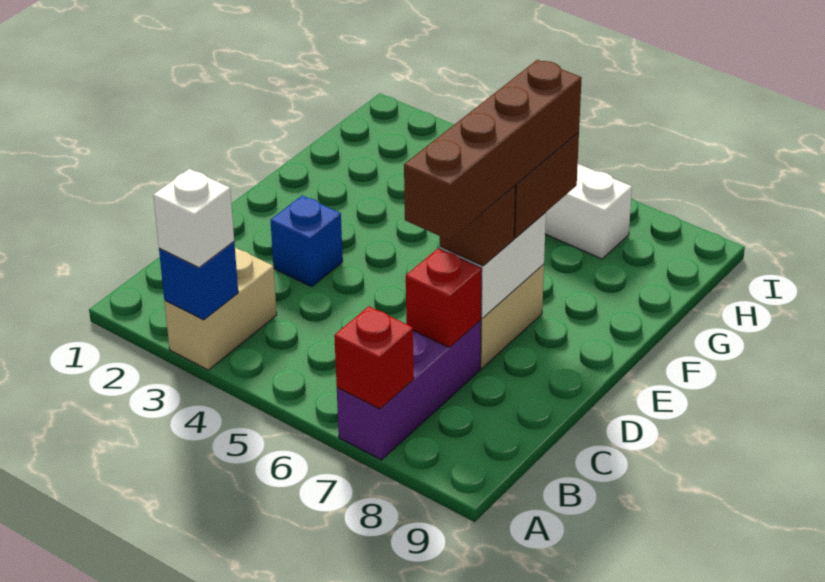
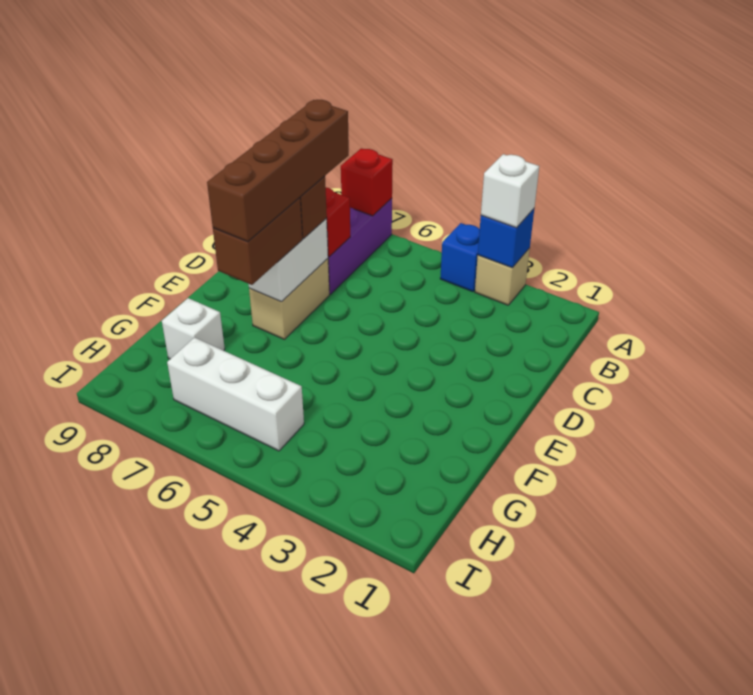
tan 1x2 brick [164,248,277,370] -> tan 1x1 brick [475,248,530,305]
blue 1x1 brick [270,196,343,287] -> blue 1x1 brick moved to [440,223,480,292]
none -> white 1x1 brick [162,298,225,359]

